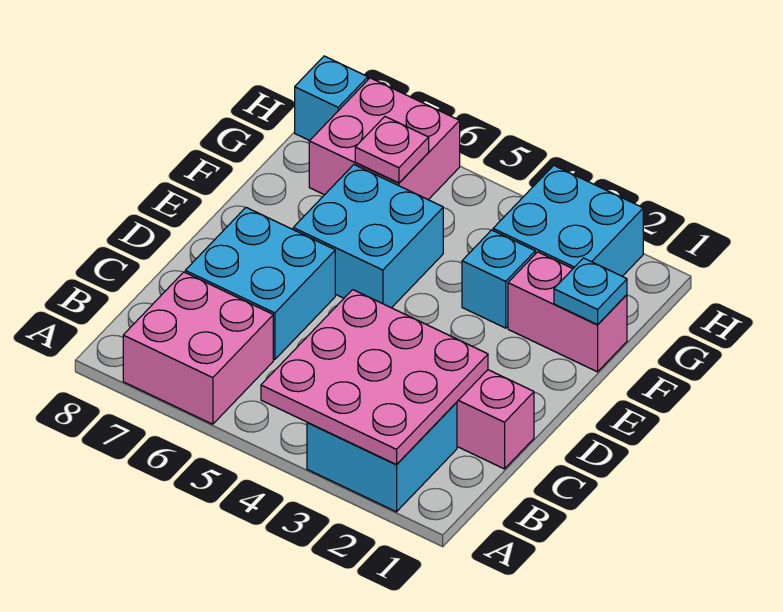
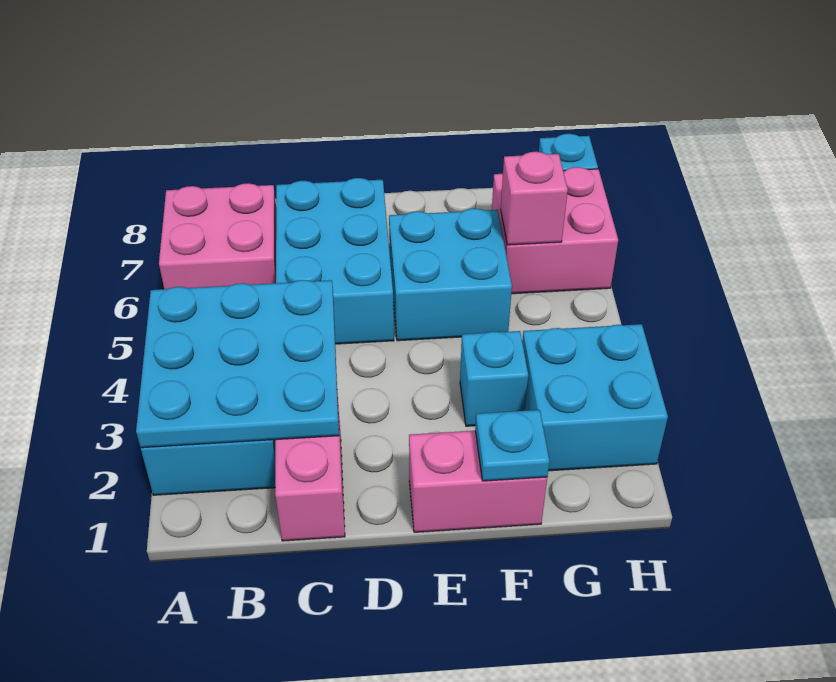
pink 3x3 plate [261,290,488,465] -> cyan 3x3 plate [136,280,339,448]
cyan 2x2 brick [185,208,335,360] -> cyan 2x3 brick [276,178,394,344]
pink 1x2 brick [508,252,627,372] -> pink 1x2 brick turned to [409,431,547,532]
pink 1x1 plate [355,117,429,183] -> pink 1x1 brick [501,152,568,245]

